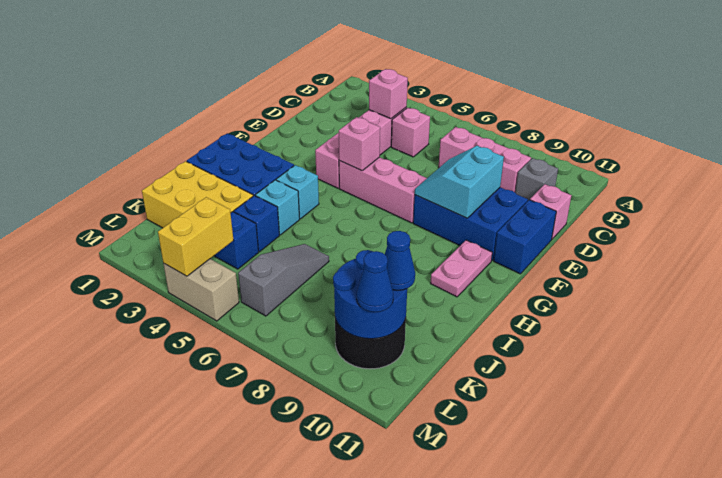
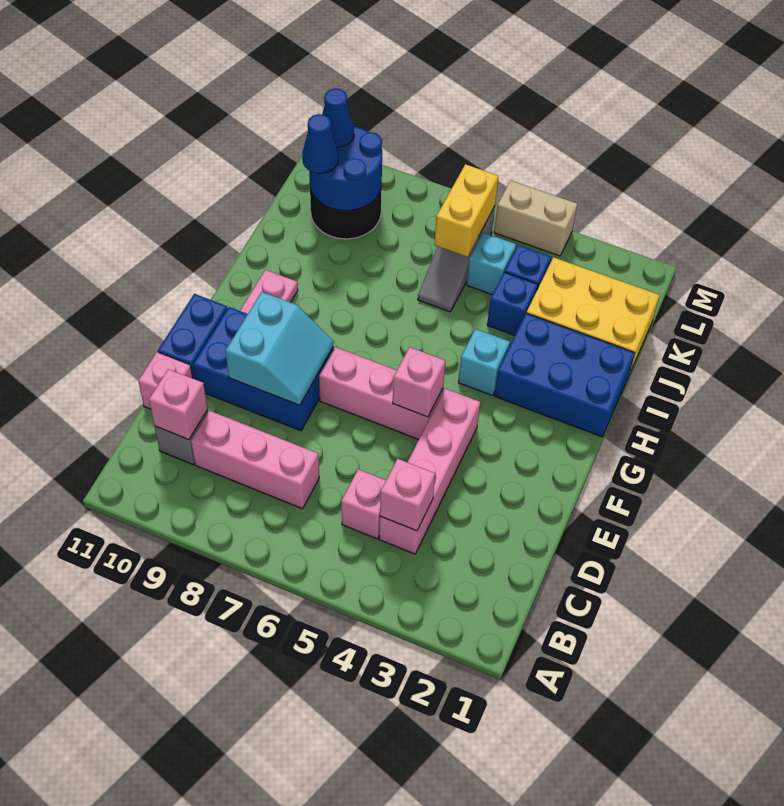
none -> pink 1x1 brick [149,369,207,440]
cyan 1x1 brick [255,180,300,235] -> cyan 1x1 brick moved to [467,233,516,295]
yellow 1x2 brick [158,197,234,276] -> yellow 1x2 brick moved to [434,164,499,257]

